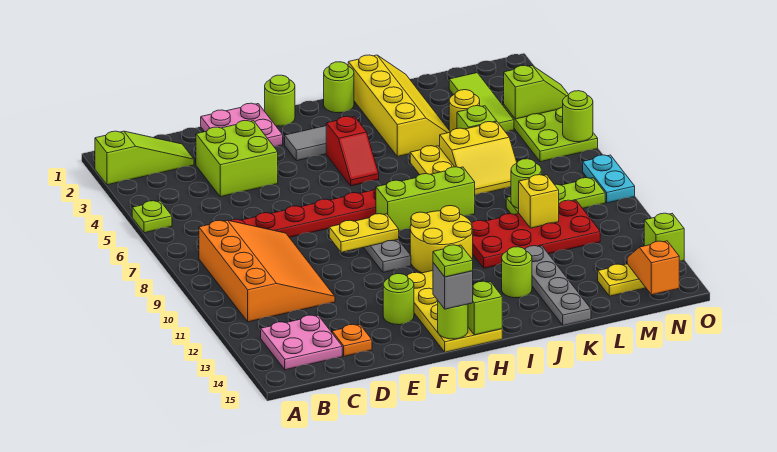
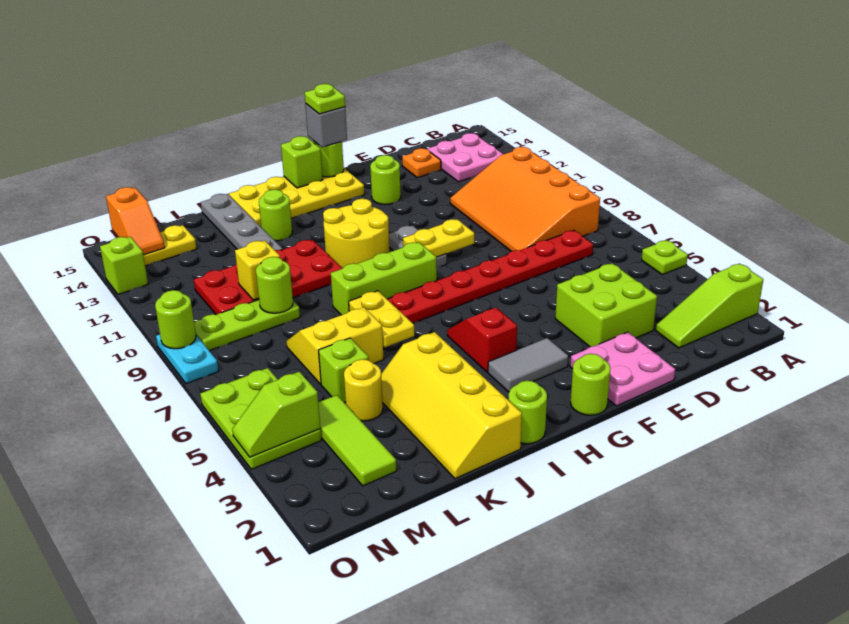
yellow 2x4 plate [407,271,502,352] -> yellow 2x4 plate turned to [229,168,364,227]
lime 1x1 round brick [563,91,593,142] -> lime 1x1 round brick moved to [155,290,196,349]

